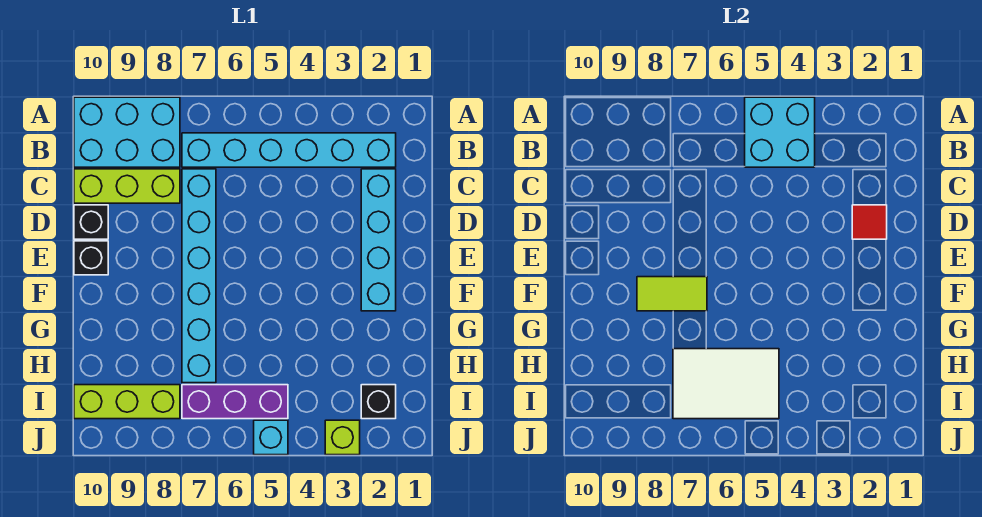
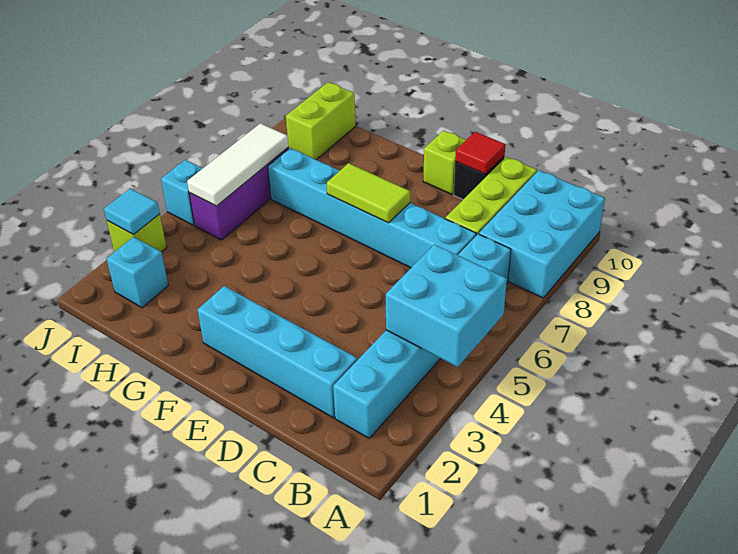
red 1x1 tile [852,205,887,239] -> red 1x1 tile moved to [455,132,505,174]
black 1x1 brick [74,241,108,275] -> lime 1x1 brick [423,131,466,194]
lime 1x2 tile [637,277,707,311] -> lime 1x2 tile turned to [327,163,410,223]
white 2x3 tile [673,349,779,419] -> white 1x3 tile [187,123,289,206]
black 1x1 brick [361,385,396,419] -> cyan 1x1 brick [107,237,168,308]
lime 1x3 brick [74,385,180,419] -> lime 1x2 brick [286,82,356,160]
none -> cyan 1x1 tile [104,188,160,234]

